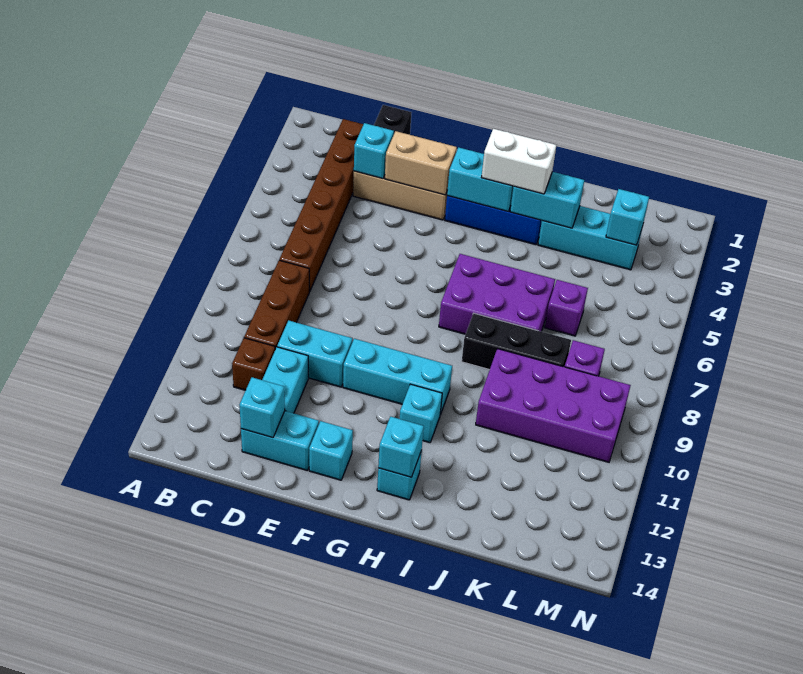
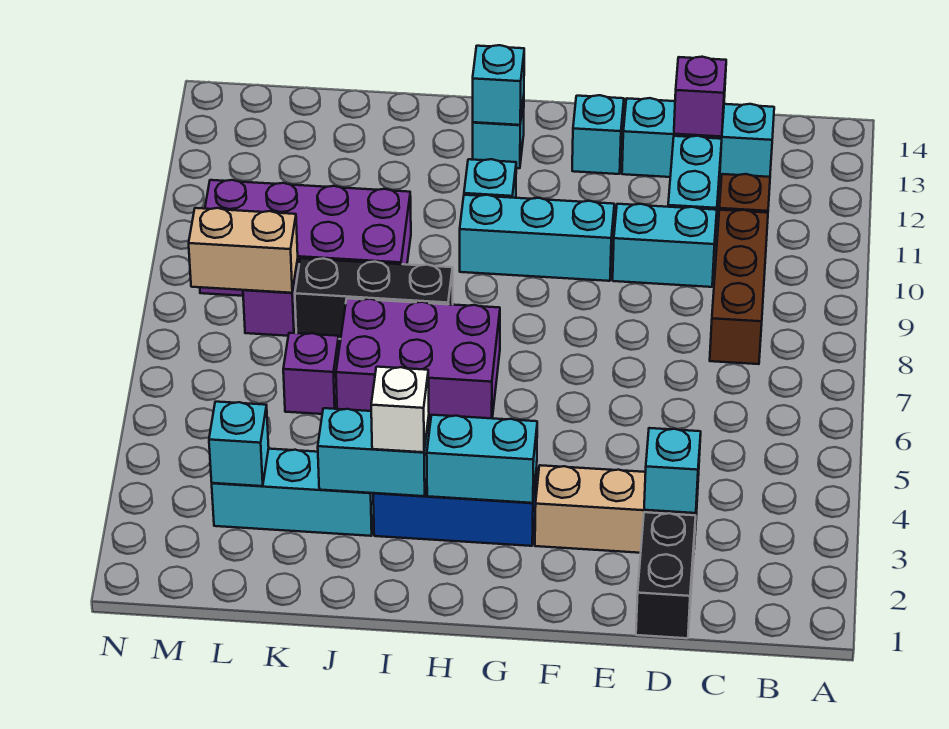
brown 1x6 brick [279,119,363,292] -> none
cyan 1x2 brick [241,411,319,470] -> cyan 1x3 brick [622,98,774,180]
cyan 1x1 brick [239,377,285,438] -> purple 1x1 brick [674,57,726,137]
tan 1x2 brick [385,131,457,195] -> tan 1x2 brick moved to [189,208,298,293]
white 1x2 brick [481,129,556,194] -> white 1x1 brick [371,367,429,452]

